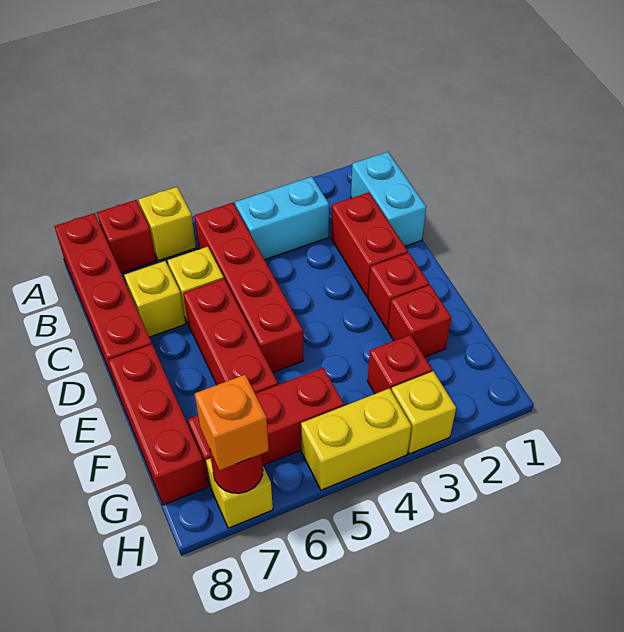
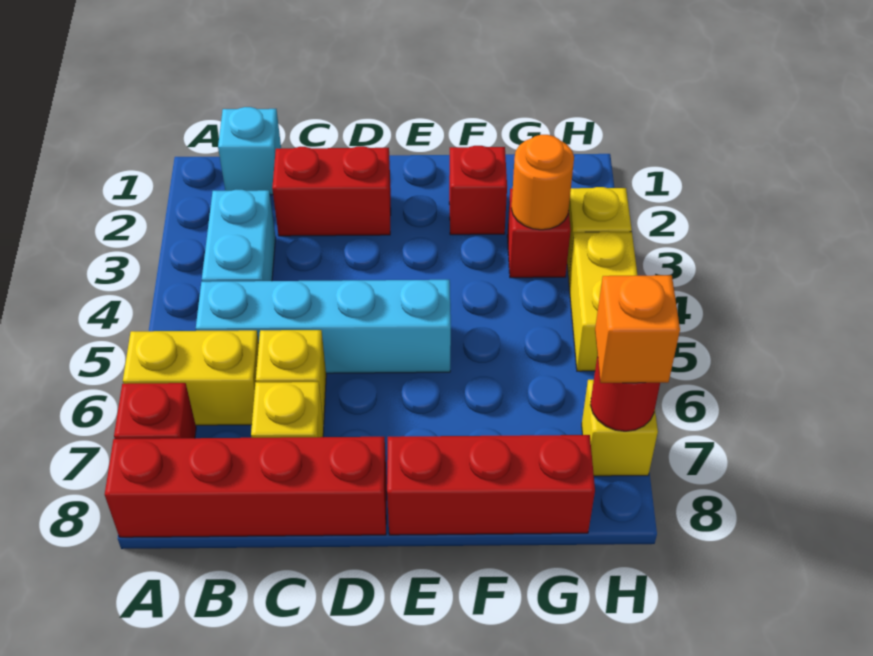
yellow 1x1 brick [138,187,196,261] -> yellow 1x2 brick [123,330,259,425]
cyan 1x2 brick [351,152,426,246] -> cyan 1x1 brick [218,107,281,195]
red 1x4 brick [194,203,303,372] -> cyan 1x4 brick [196,280,451,373]
red 1x3 brick [183,279,278,393] -> none
red 1x1 brick [368,253,429,330] -> none
none -> orange 1x1 round brick [511,135,574,230]
red 1x3 brick [188,368,344,485] -> none

